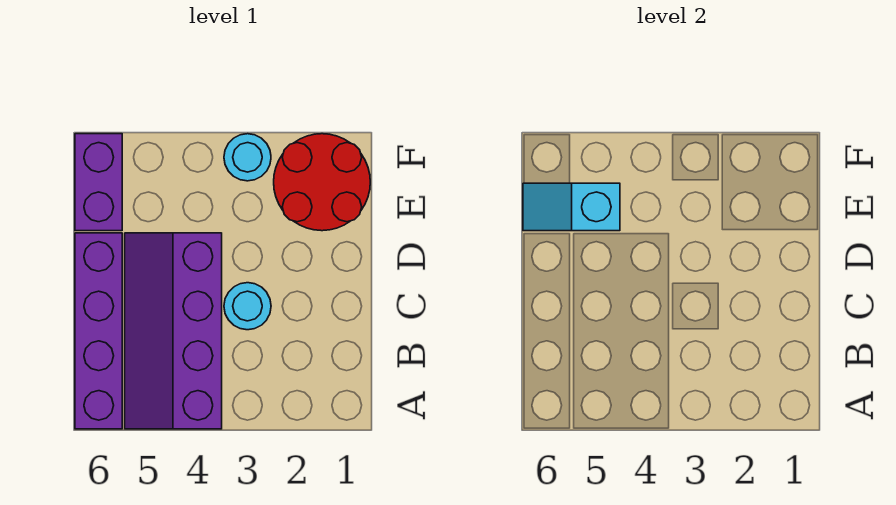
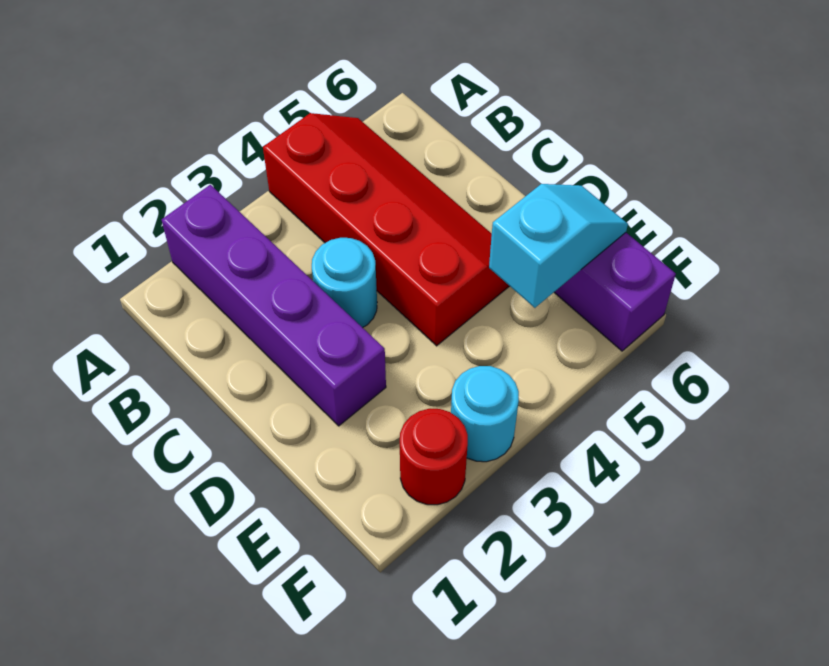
purple 2x4 slope [125,233,222,429] -> red 2x4 slope [263,113,509,346]
purple 1x4 brick [75,233,122,429] -> purple 1x4 brick moved to [162,185,386,426]
red 2x2 round brick [274,134,370,231] -> red 1x1 round brick [400,409,468,505]

